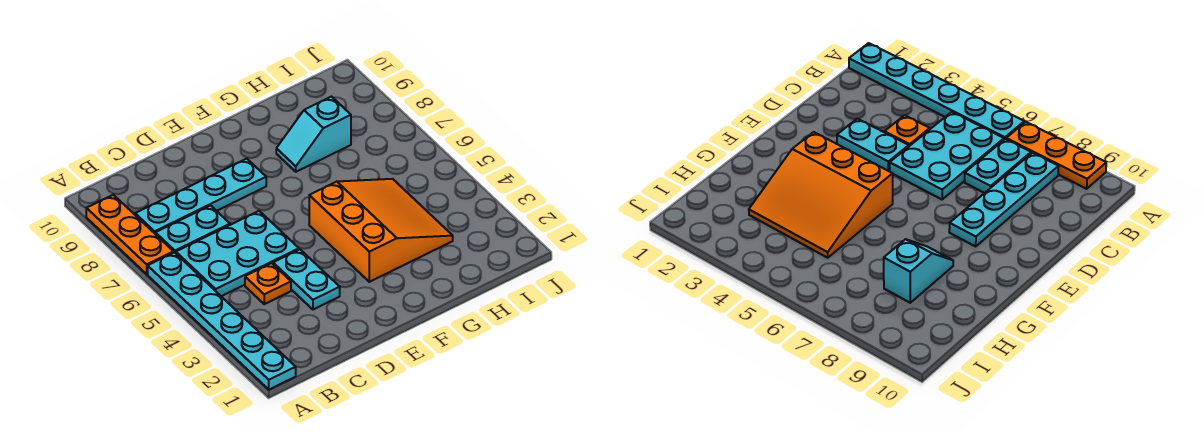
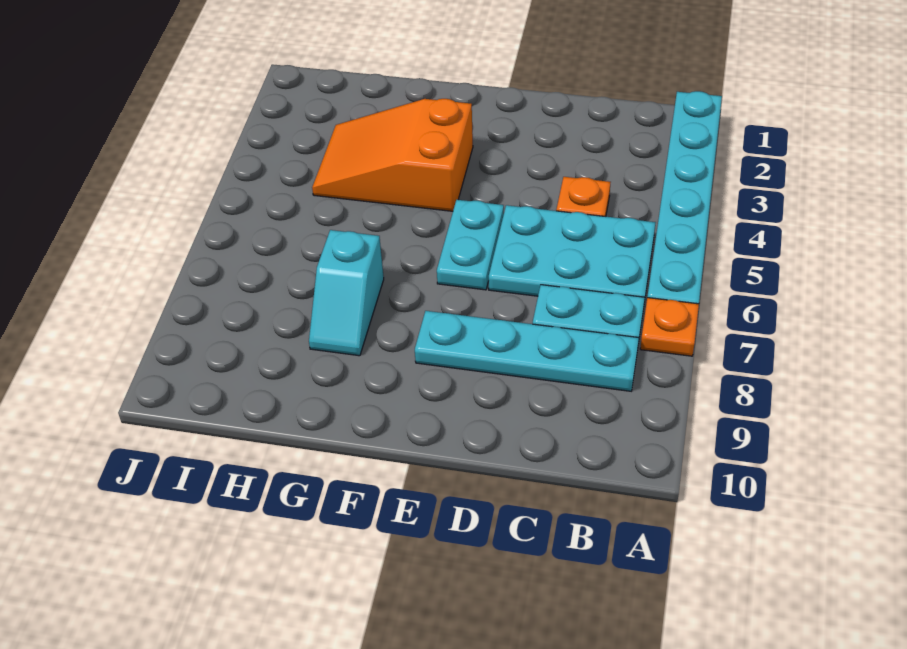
orange 1x3 plate [86,195,174,274] -> orange 1x1 plate [640,298,699,356]
cyan 1x2 plate [273,249,340,309] -> cyan 1x2 plate moved to [437,200,504,290]
orange 3x3 slope [309,179,453,282] -> orange 2x3 slope [312,99,473,211]
cyan 1x2 slope [276,97,351,172] -> cyan 1x2 slope turned to [309,230,384,356]

